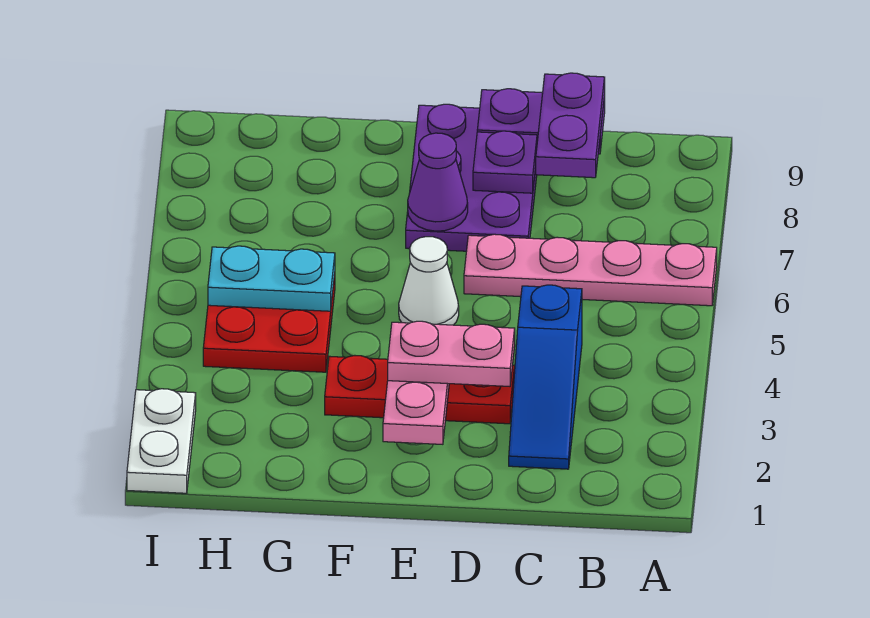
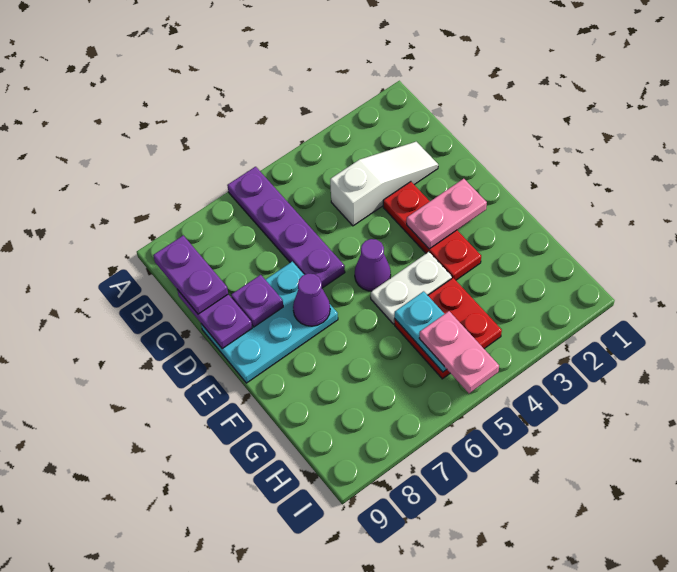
pink 1x4 plate [464,234,717,306] -> purple 1x4 plate [227,167,345,288]
blue 1x3 slope [509,285,582,469] -> white 1x3 slope [330,142,438,226]
purple 1x2 plate [535,73,605,178] -> purple 1x2 plate turned to [153,235,228,314]
pink 1x2 plate [388,321,515,386] -> pink 1x2 plate moved to [419,311,499,393]
purple 2x3 plate [406,104,537,251] -> cyan 2x3 plate [201,262,338,383]
white 1x1 cone [399,237,459,325] -> purple 1x1 cone [355,239,391,291]
white 1x2 plate [127,389,196,493] -> white 1x2 plate moved to [371,252,452,324]

